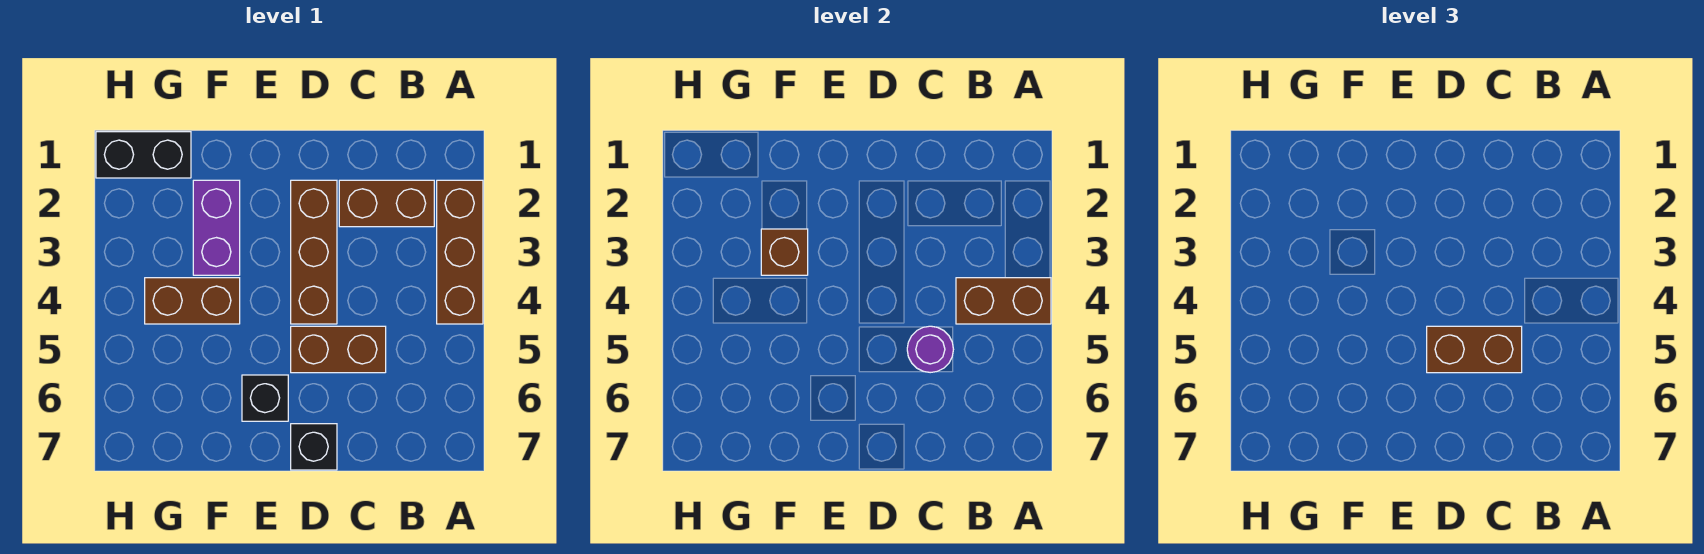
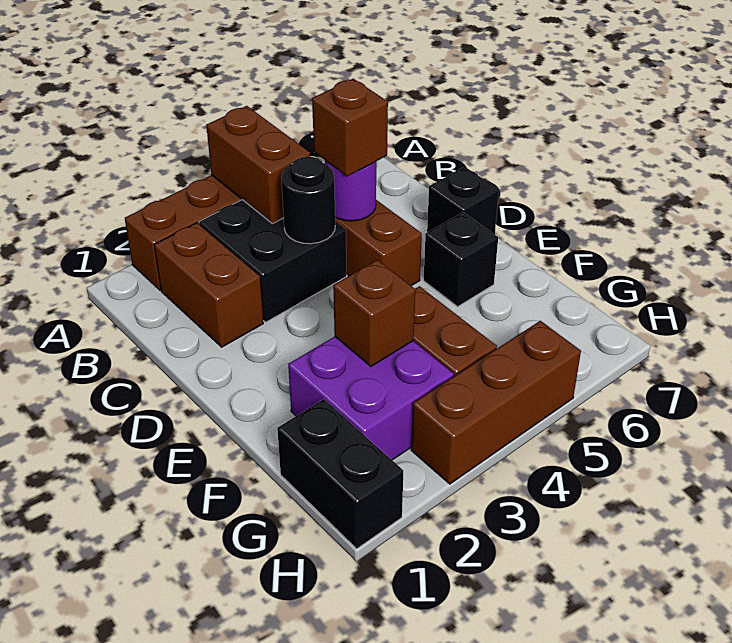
none -> black 2x2 brick [199,200,347,322]
none -> black 1x1 round brick [281,157,335,244]
brown 1x2 brick [1427,326,1522,373] -> brown 1x1 brick [312,79,388,176]
brown 1x3 brick [291,180,337,324] -> brown 1x3 brick moved to [411,321,581,484]
purple 1x2 brick [193,180,240,275] -> purple 2x2 brick [288,336,454,460]

